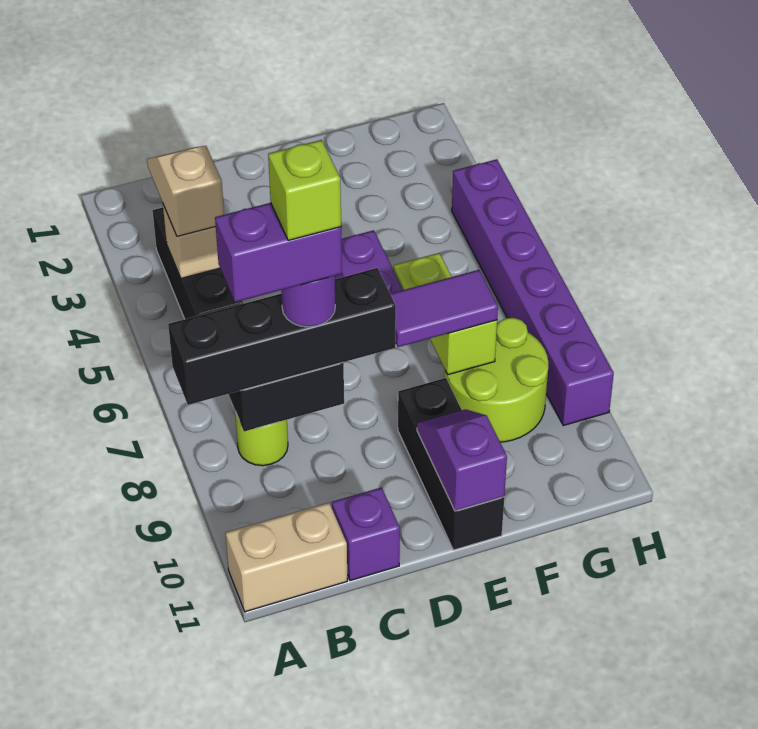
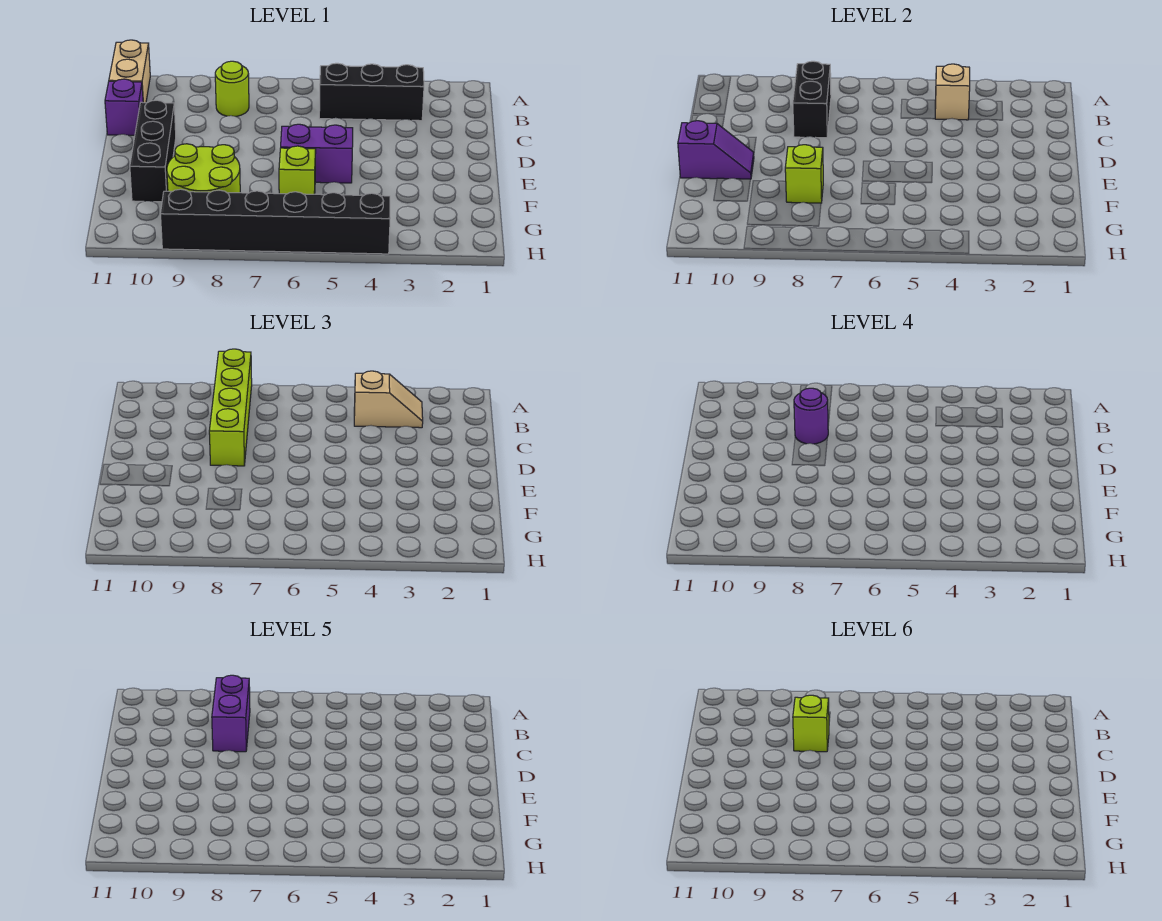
black 1x4 brick [168,268,396,405] -> lime 1x4 brick [209,349,252,466]
purple 1x2 tile [390,270,498,347] -> none
black 1x3 brick [398,378,504,550] -> black 1x3 brick turned to [130,100,176,202]
purple 1x6 brick [452,159,614,426] -> black 1x6 brick [161,189,390,254]

